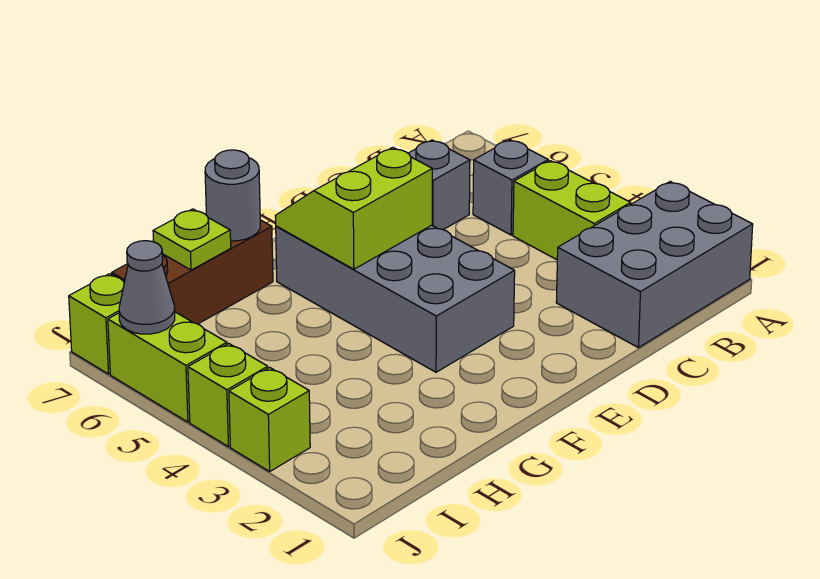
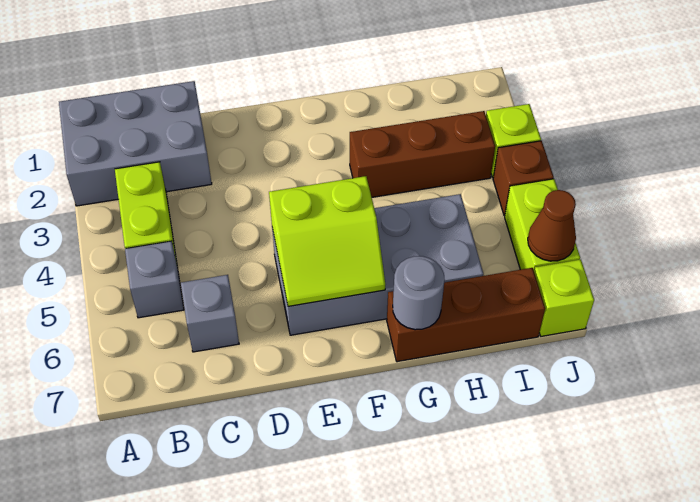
grey 2x4 brick [276,225,515,372] -> grey 2x4 brick turned to [272,194,483,335]
none -> brown 1x3 brick [350,111,495,197]
lime 1x1 plate [153,209,231,270] -> none
lime 1x1 brick [188,344,268,447] -> brown 1x1 brick [493,141,554,215]
grey 1x1 cone [119,241,175,334] -> brown 1x1 cone [528,190,576,261]

